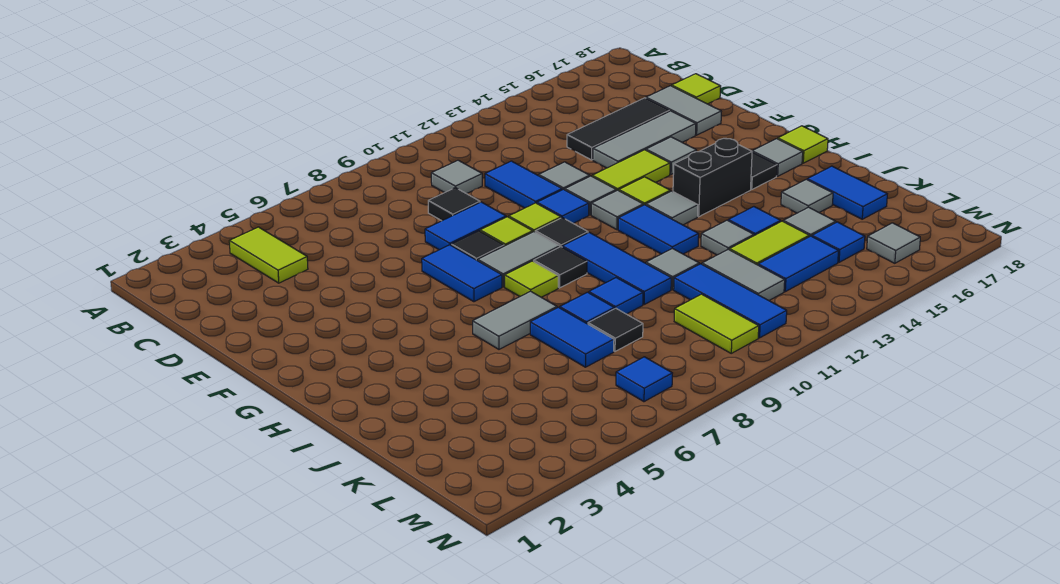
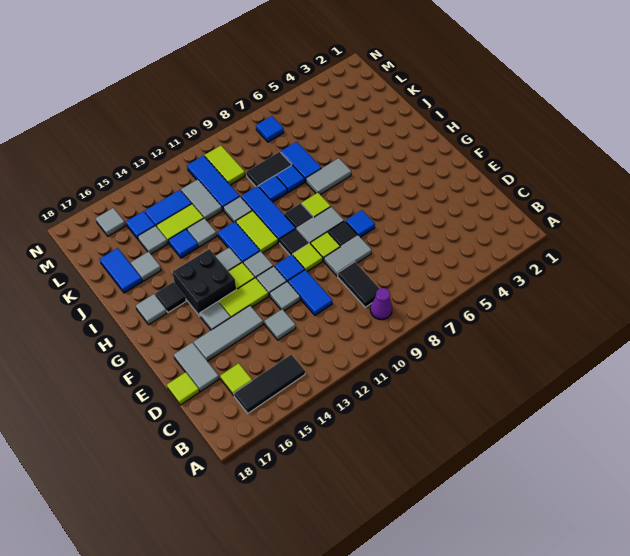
lime 1x2 tile [229,227,308,283] -> lime 1x2 tile moved to [236,211,278,253]
none -> purple 1x1 cone [370,288,392,320]
grey 1x1 tile [431,160,482,194] -> grey 1x1 tile moved to [265,309,296,340]
black 1x1 tile [428,188,480,221] -> black 1x2 tile [338,262,380,307]
black 1x3 tile [567,98,670,160] -> black 1x3 tile moved to [234,355,305,413]
blue 1x2 tile [425,202,506,250] -> grey 1x2 tile [324,235,372,276]
blue 1x2 tile [422,245,502,302] -> blue 1x1 tile [346,210,375,237]
black 1x2 brick [673,138,752,217] -> black 2x2 brick [172,249,236,316]
lime 1x1 tile [778,126,828,163] -> lime 1x1 tile moved to [220,363,252,396]
black 1x1 tile [588,308,643,351] -> black 1x2 tile [246,152,292,187]

